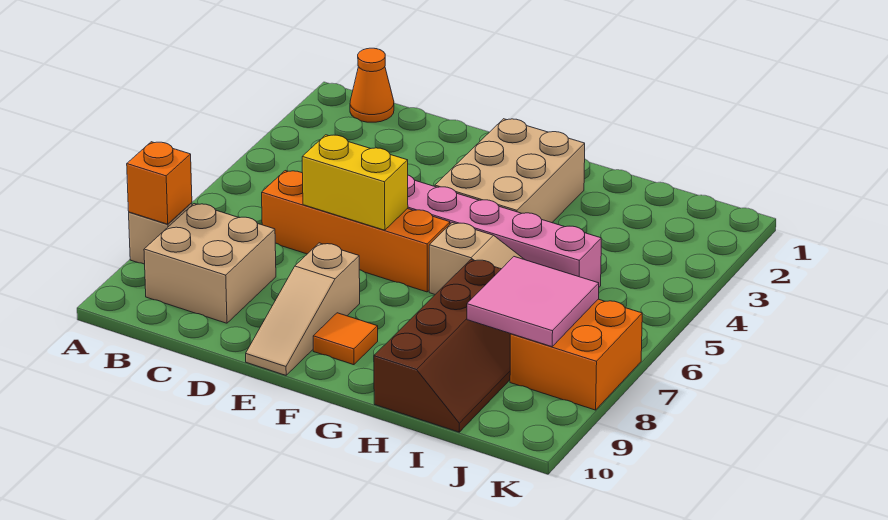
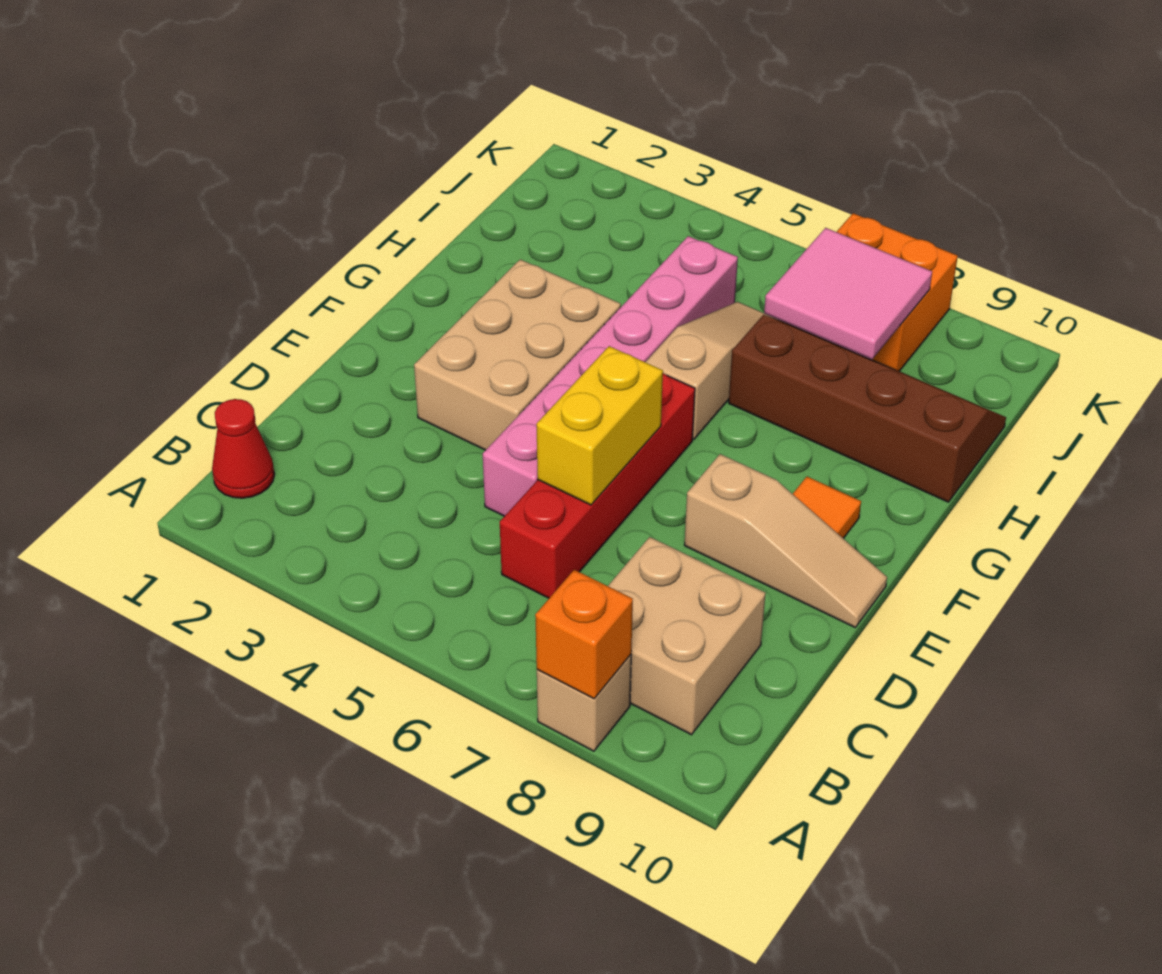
orange 1x1 cone [350,48,394,122] -> red 1x1 cone [212,399,275,498]
orange 1x4 brick [262,171,450,292] -> red 1x4 brick [500,373,695,598]
tan 2x3 brick [435,119,585,223] -> tan 2x3 brick turned to [414,259,621,450]

